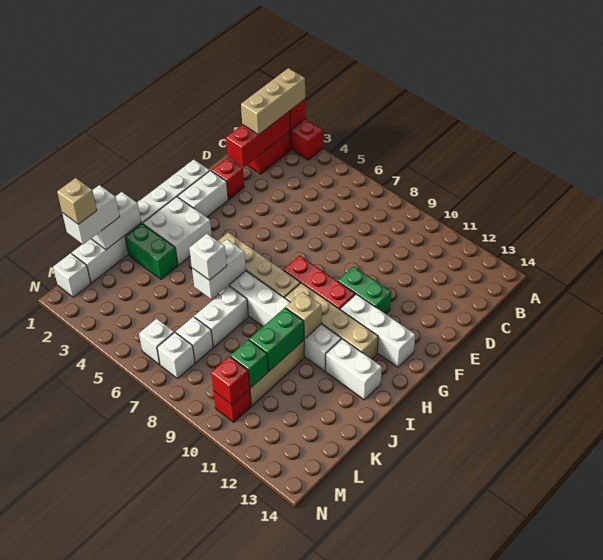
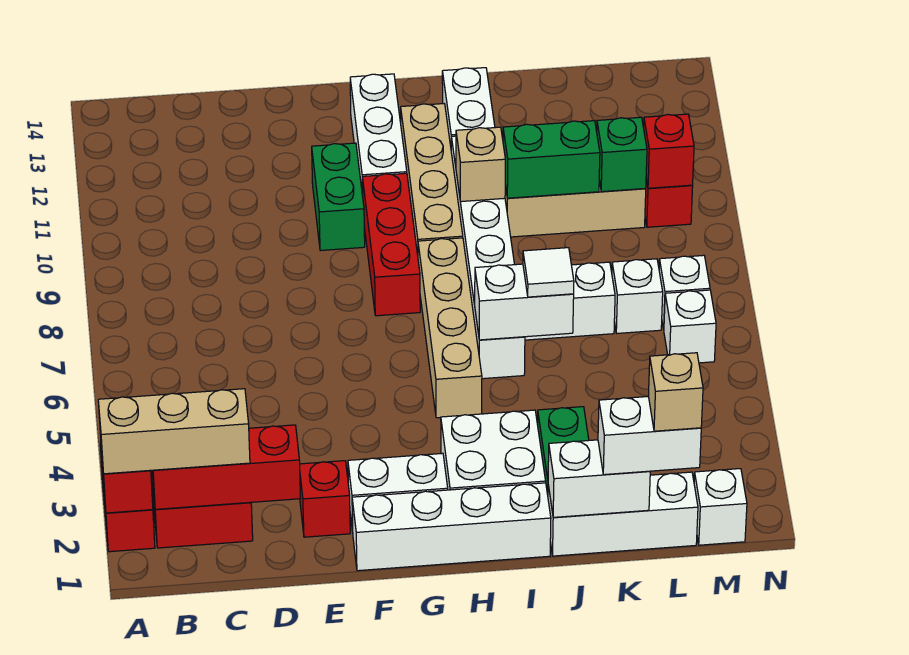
white 1x1 brick [189,234,227,280] -> white 1x1 tile [523,248,574,297]

